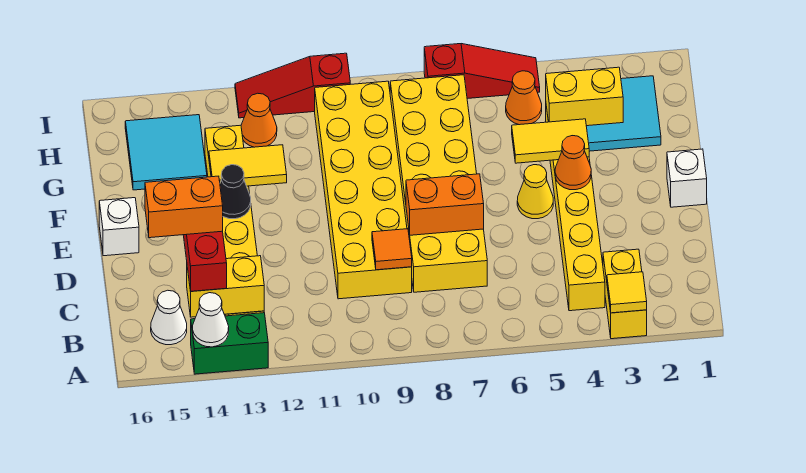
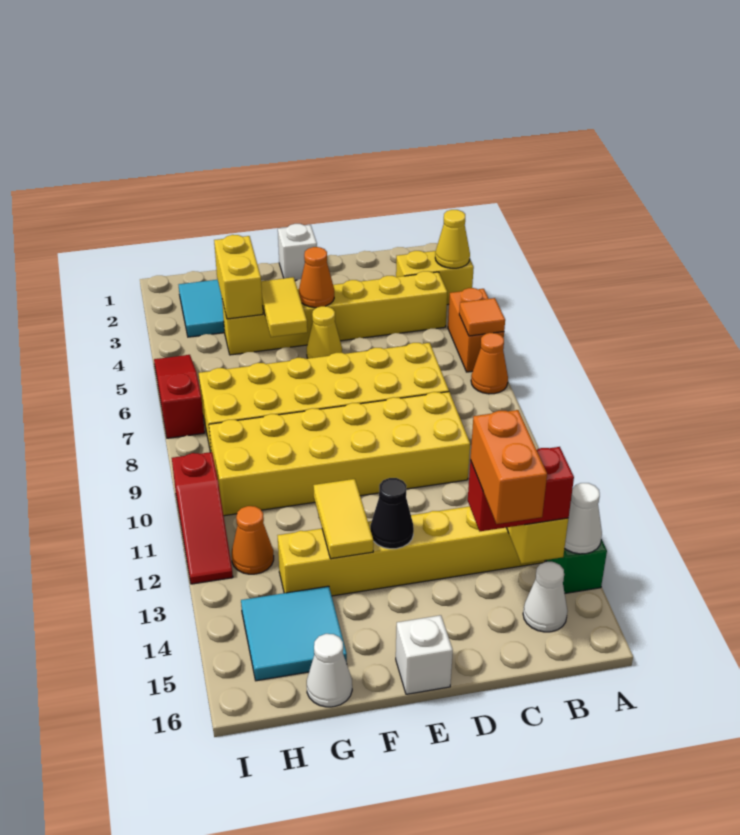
yellow 1x1 tile [607,272,647,313] -> yellow 1x1 cone [435,210,470,268]
orange 1x1 tile [372,229,412,270] -> orange 1x1 tile moved to [459,298,505,336]
orange 1x2 brick [406,174,484,235] -> orange 1x2 brick moved to [448,288,504,372]
none -> white 1x1 cone [307,634,352,707]
orange 1x1 cone [506,71,542,125] -> orange 1x1 cone moved to [471,333,508,394]

